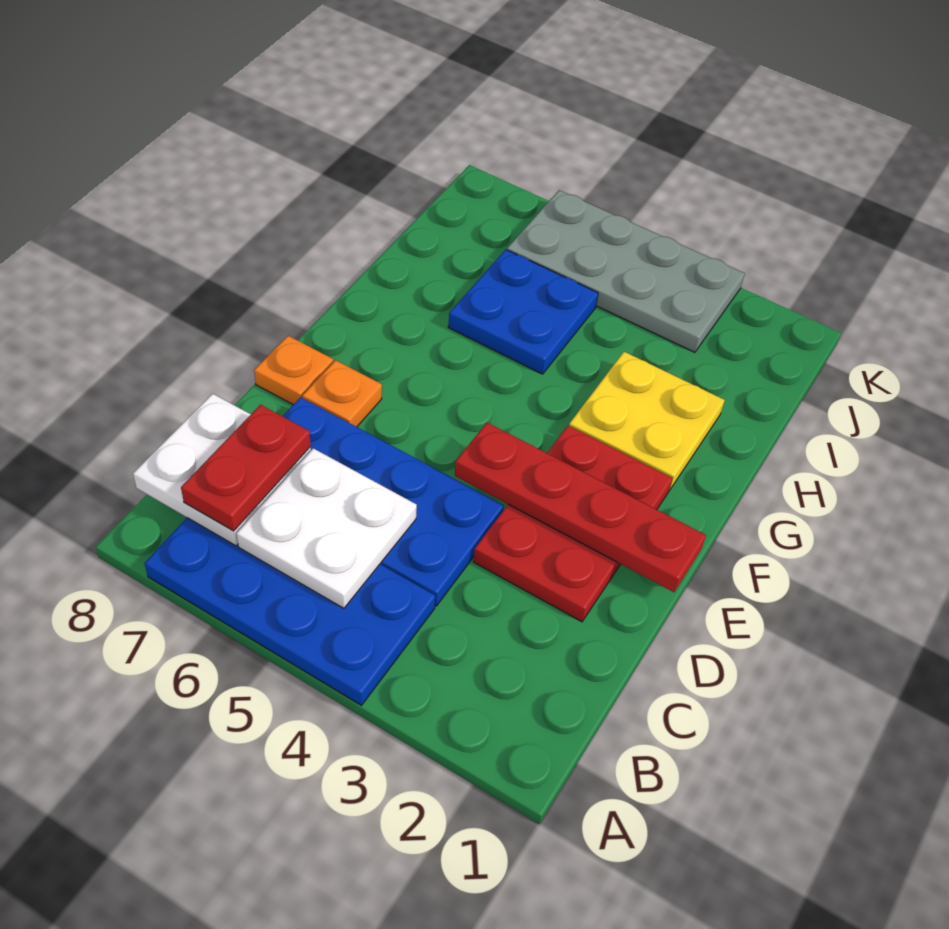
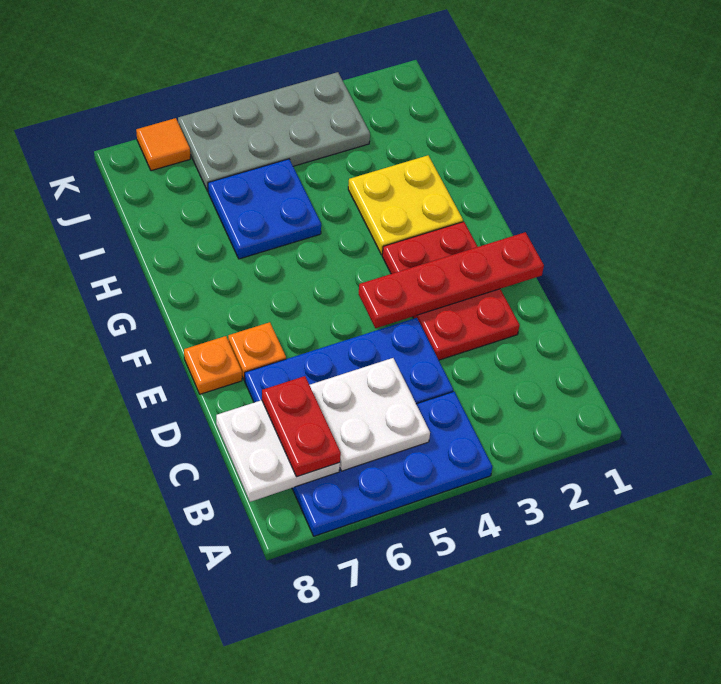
none -> orange 1x1 tile [136,118,190,171]

